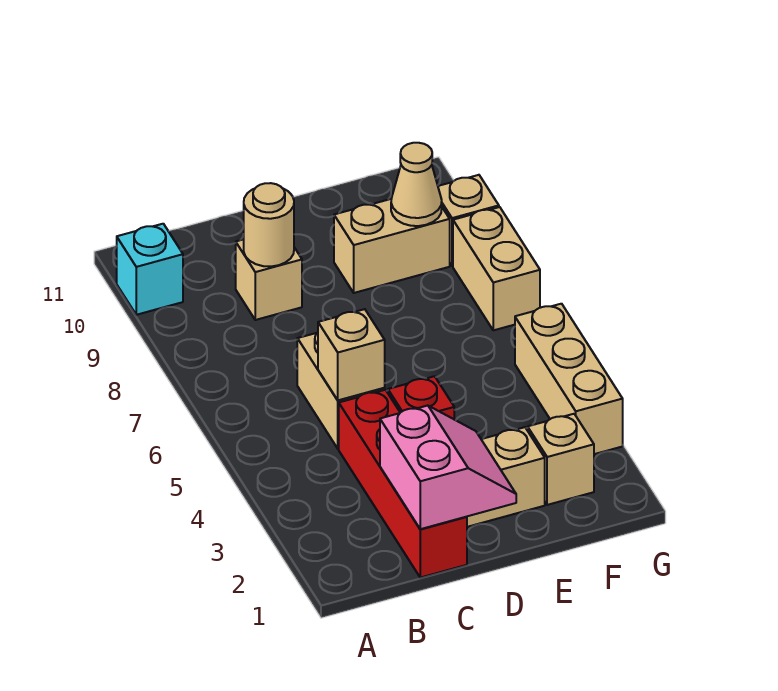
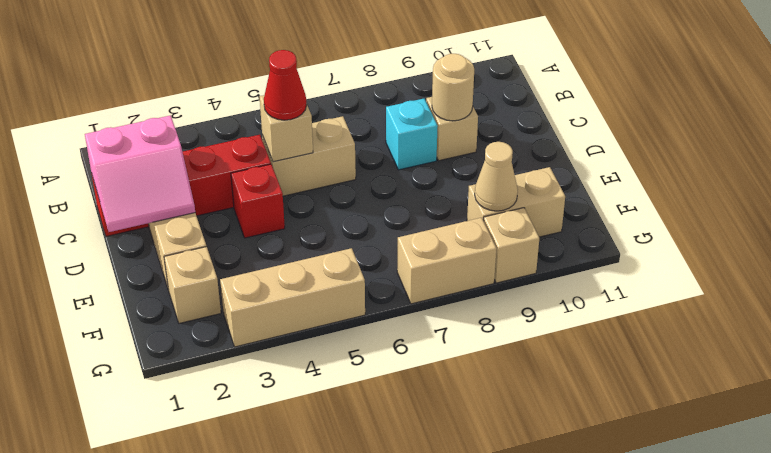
cyan 1x1 brick [117,224,183,315] -> cyan 1x1 brick moved to [386,99,438,170]
none -> red 1x1 cone [264,50,307,120]
tan 1x2 brick [334,199,450,293] -> tan 1x2 brick turned to [467,167,565,237]

